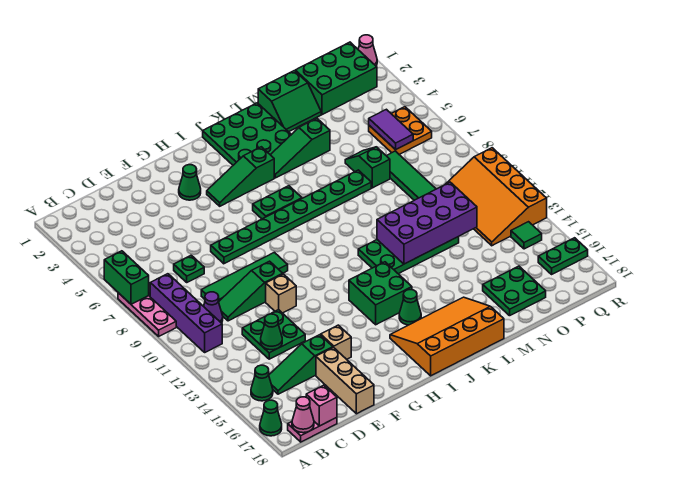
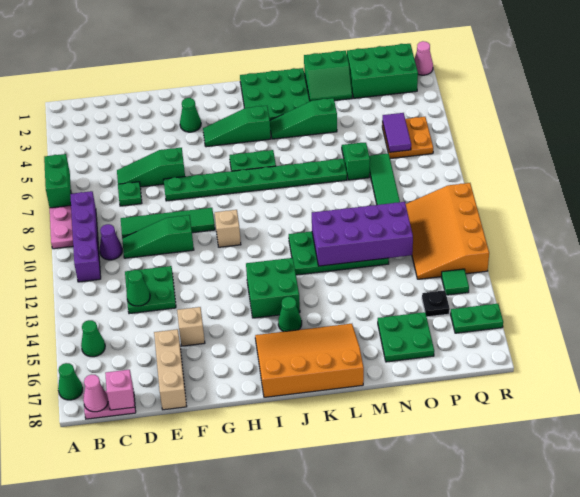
green 1x3 slope [269,335,333,394] -> green 1x3 slope moved to [117,148,185,187]
tan 1x1 brick [266,274,296,313] -> tan 1x1 brick moved to [215,210,241,247]
none -> black 1x1 plate [422,290,450,317]

